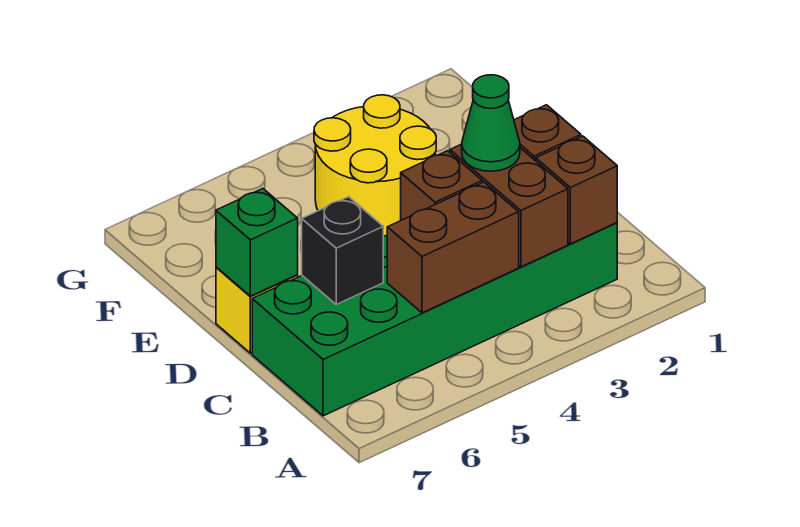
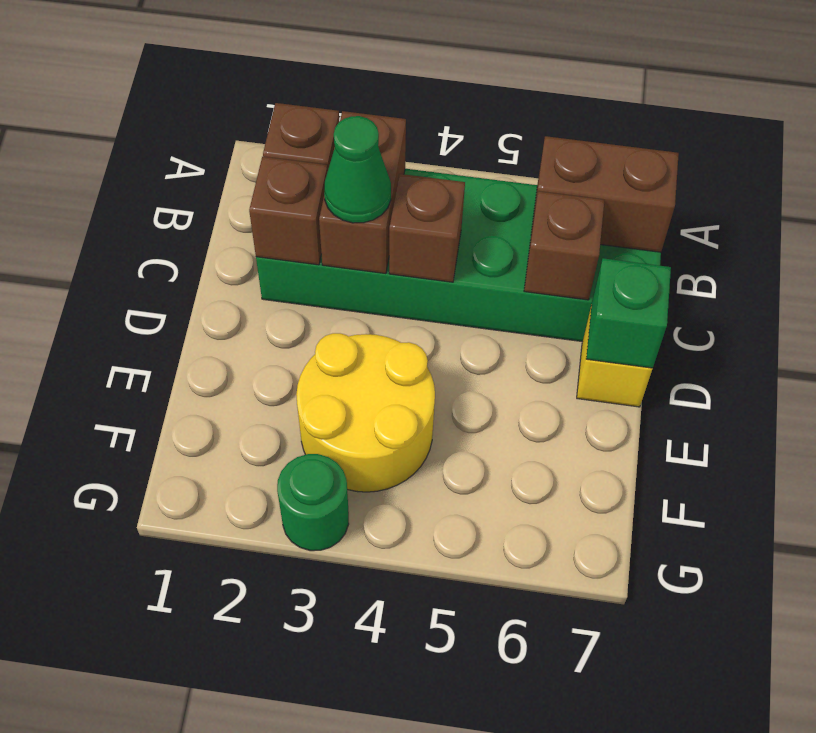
brown 1x2 brick [387,182,519,313] -> brown 1x2 brick moved to [532,136,679,252]
black 1x1 brick [302,197,383,304] -> brown 1x1 brick [524,191,605,300]
none -> green 1x1 round brick [277,454,349,551]

